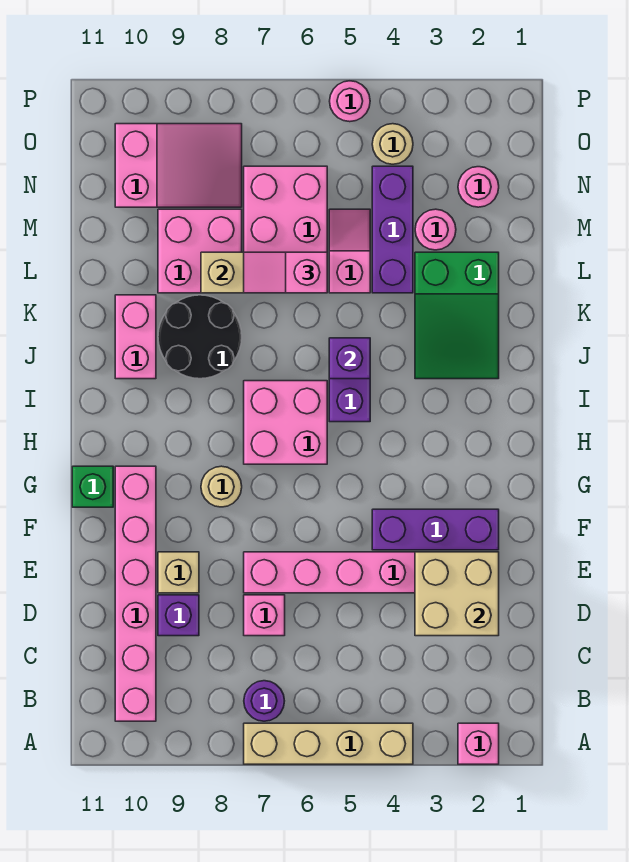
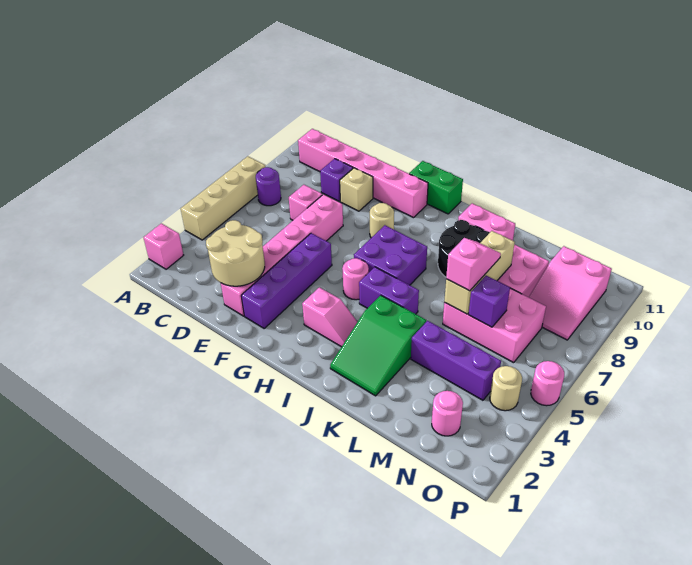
tan 2x2 brick [415,552,499,636] -> tan 2x2 round brick [206,220,265,286]
purple 1x3 brick [372,509,499,550] -> purple 1x4 brick [241,233,332,329]
green 1x1 brick [72,466,113,507] -> green 1x2 brick [409,161,463,214]
pink 2x2 brick [244,381,327,464] -> purple 2x2 brick [354,225,427,285]
green 2x3 slope [415,252,499,379] -> green 2x3 slope turned to [330,295,426,396]
purple 1x1 brick [329,338,370,379] -> purple 1x1 brick moved to [469,276,510,327]
pink 1x2 slope [329,209,370,293] -> pink 1x2 slope moved to [302,287,357,347]
pink 1x1 round brick [415,209,456,250] -> pink 1x1 round brick moved to [342,258,369,300]

